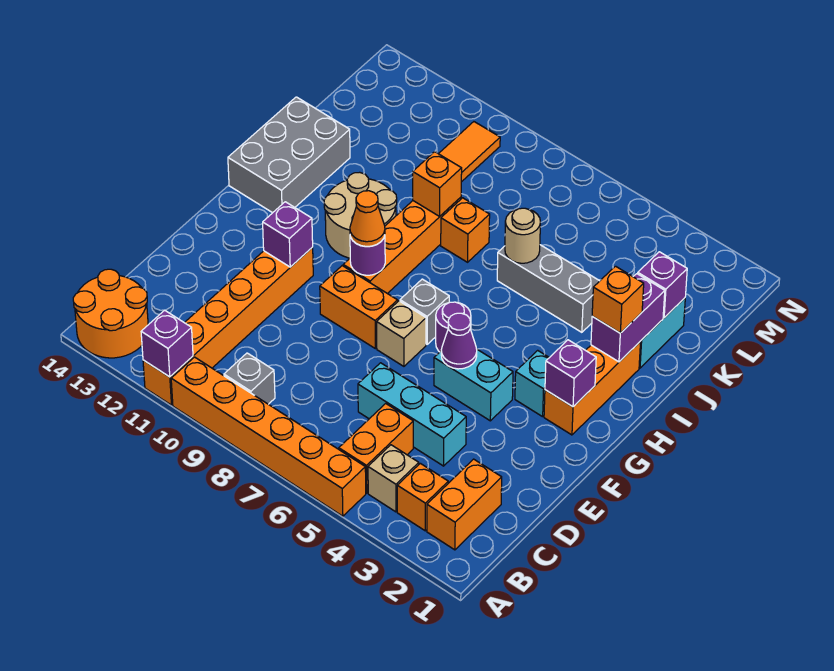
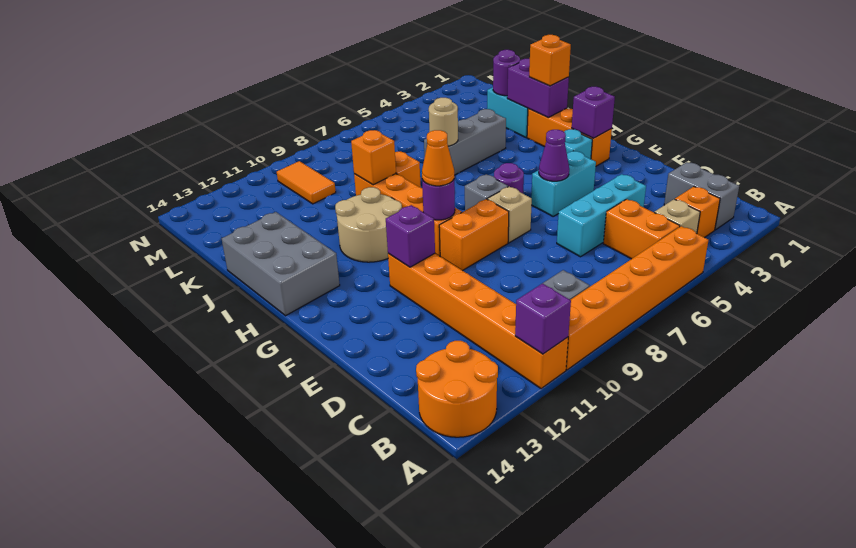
orange 1x2 brick [427,459,502,550] -> grey 1x2 brick [664,162,739,230]
purple 1x1 brick [638,252,687,318] -> purple 1x1 round brick [493,50,520,96]

